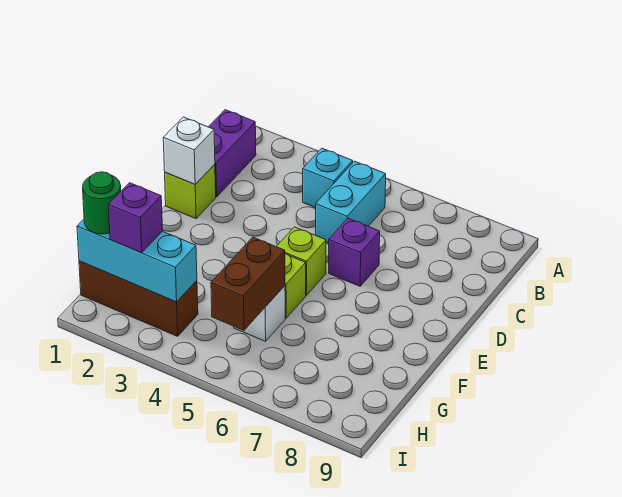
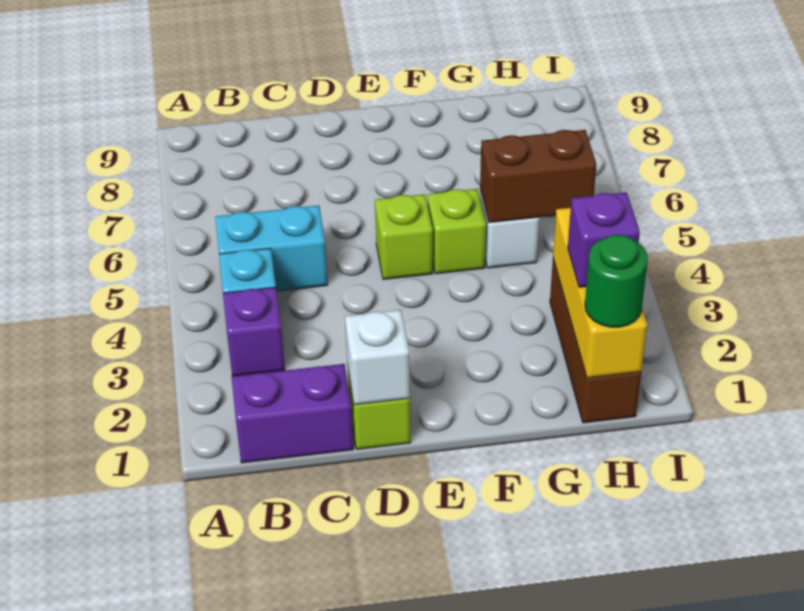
purple 1x1 brick [329,218,380,286] -> purple 1x1 brick moved to [223,287,285,376]
cyan 1x3 brick [77,219,197,302] -> yellow 1x3 brick [553,208,647,378]

